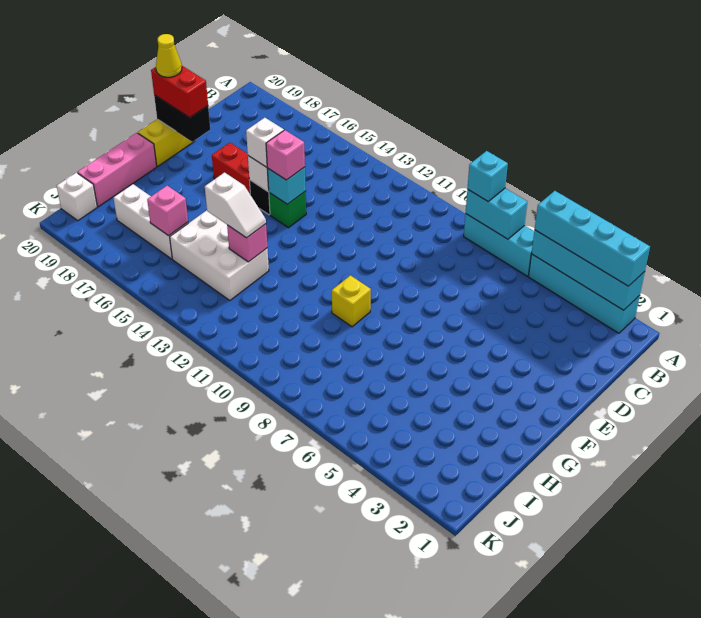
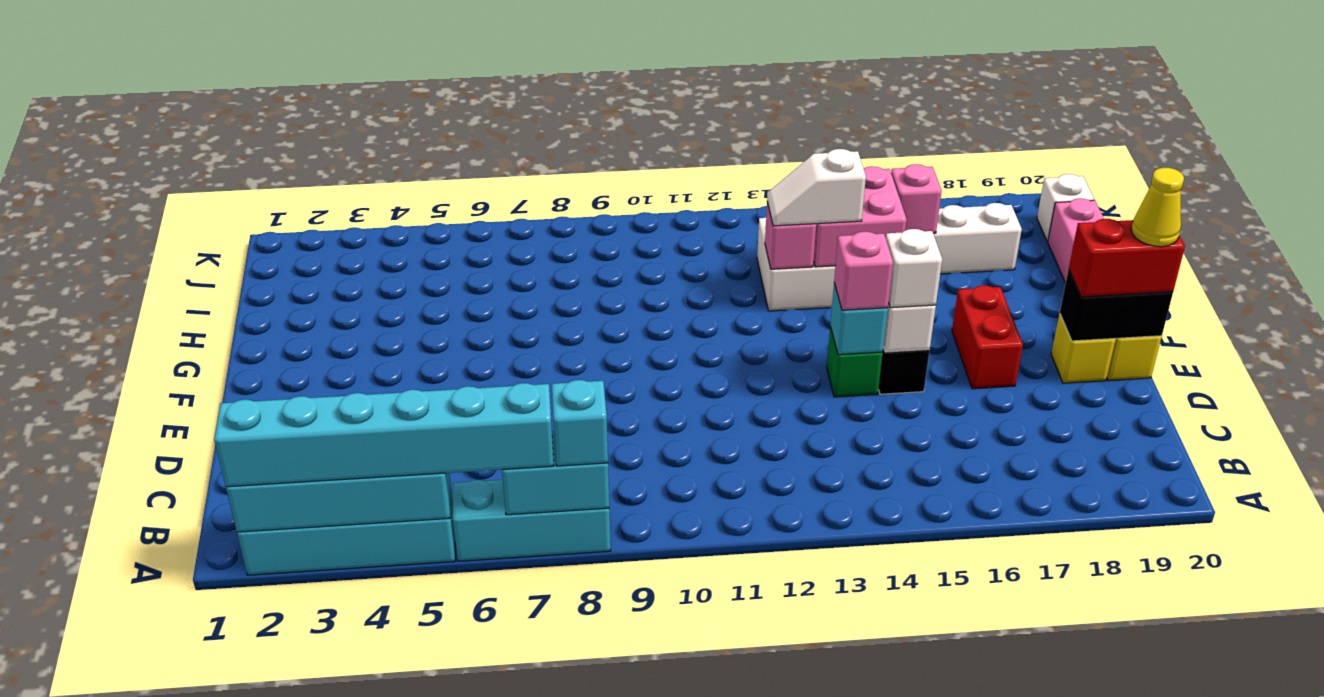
cyan 1x4 brick [535,191,650,286] -> cyan 1x6 brick [214,383,554,487]
red 1x2 brick [212,143,250,193] -> red 1x2 brick turned to [952,285,1023,389]
yellow 1x1 brick [332,275,371,327] -> yellow 1x1 brick moved to [1051,313,1116,383]
none -> pink 2x2 brick [814,166,907,267]

